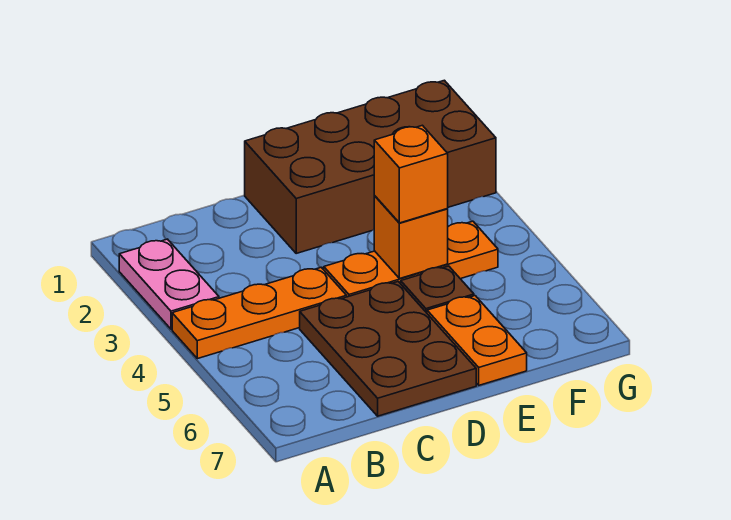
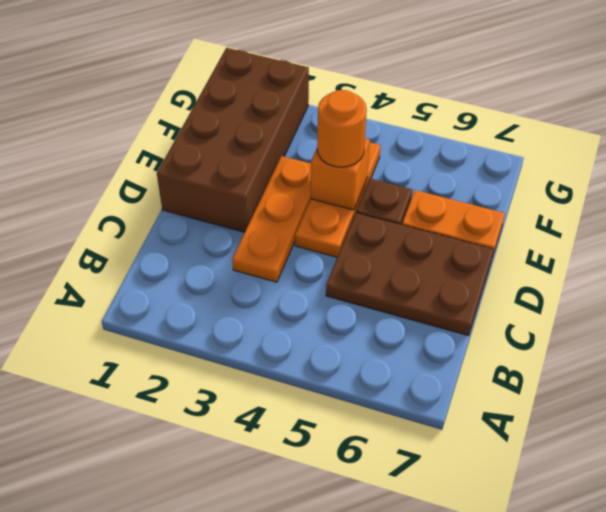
pink 1x2 plate [119,239,219,329] -> none
orange 1x3 plate [172,267,347,359] -> orange 1x3 plate moved to [232,156,311,282]
orange 1x1 brick [374,125,448,223] -> orange 1x1 round brick [317,90,367,167]

